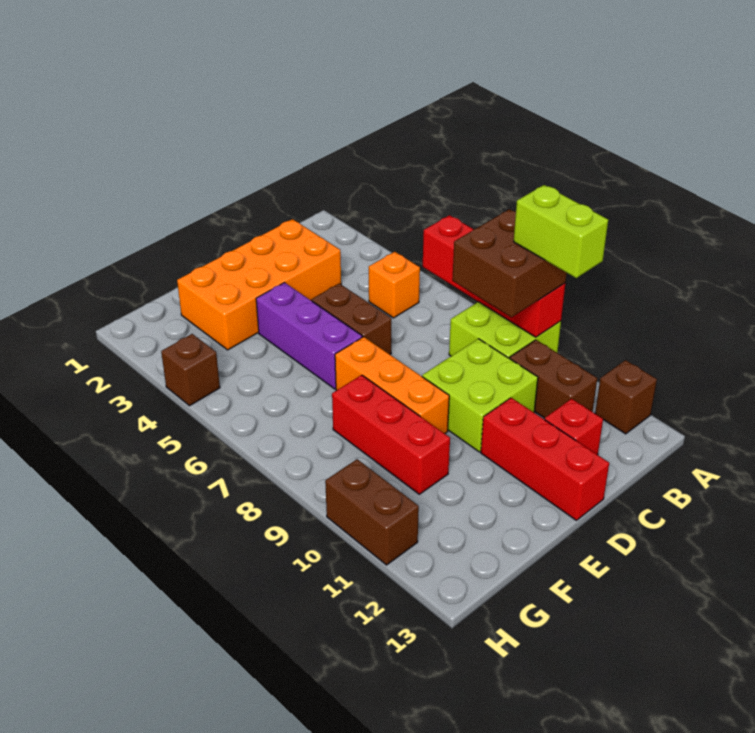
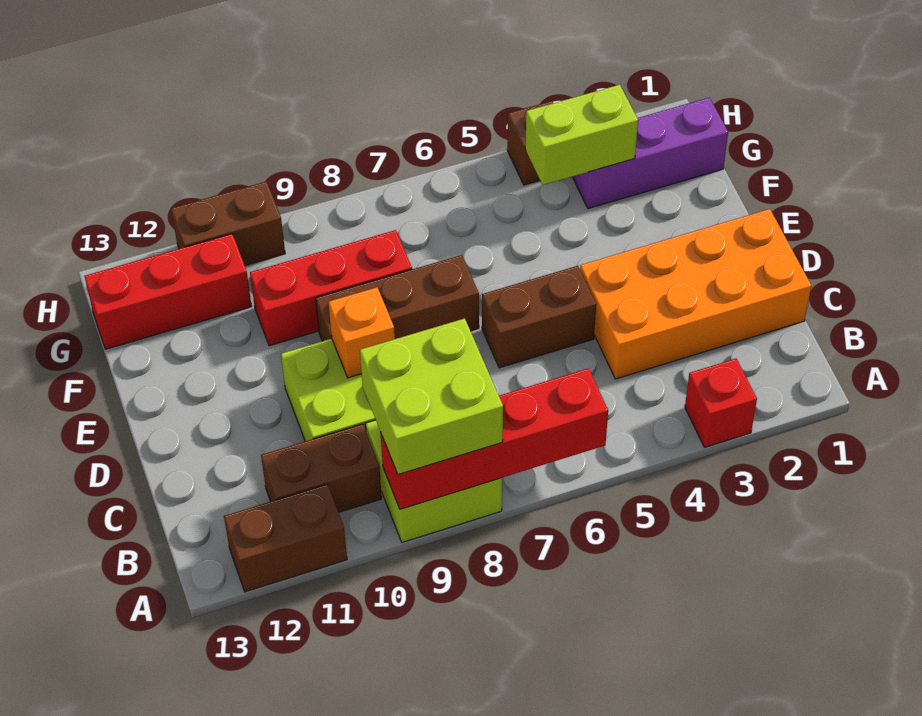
brown 2x2 brick [452,209,567,317] -> lime 2x2 brick [360,318,503,474]
lime 1x2 brick [514,185,608,278] -> lime 1x2 brick moved to [525,85,638,185]
brown 1x1 brick [595,360,657,434] -> brown 1x2 brick [224,484,347,592]
orange 1x1 brick [369,252,420,318] -> orange 1x1 brick moved to [328,287,395,378]
orange 2x4 brick [177,219,341,350] -> orange 2x4 brick turned to [580,209,811,379]
red 1x1 brick [545,399,603,455] -> red 1x1 brick moved to [685,359,757,447]
red 1x3 brick [481,398,609,520] -> red 1x3 brick moved to [84,234,252,349]
purple 1x3 brick [256,283,362,389] -> purple 1x3 brick moved to [573,97,728,209]
orange 1x3 brick [335,337,449,434] -> brown 1x3 brick [316,255,479,341]

